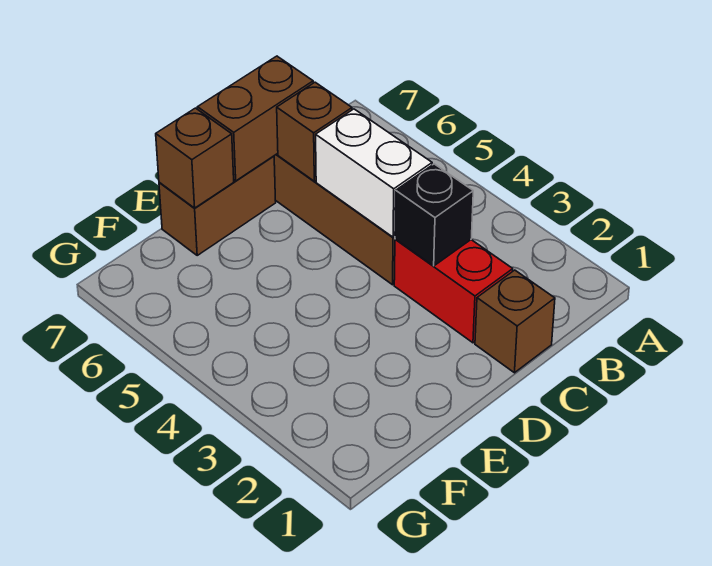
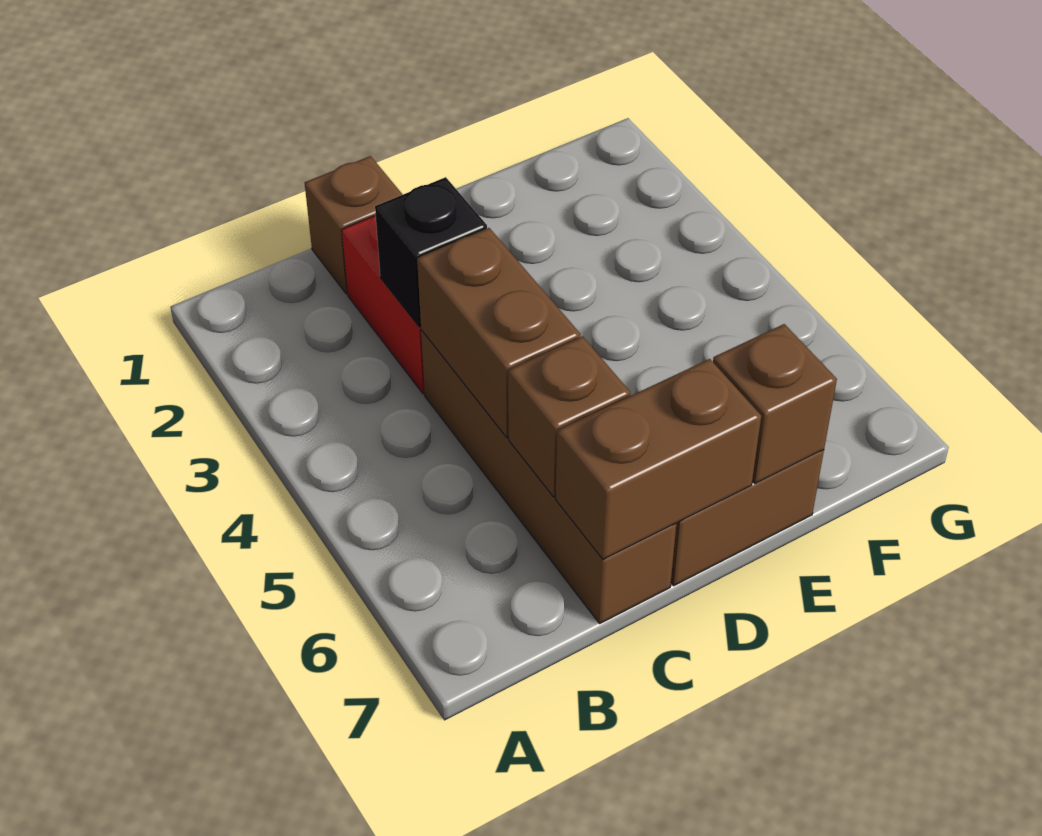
white 1x2 brick [316,109,432,237] -> brown 1x2 brick [417,228,580,438]

